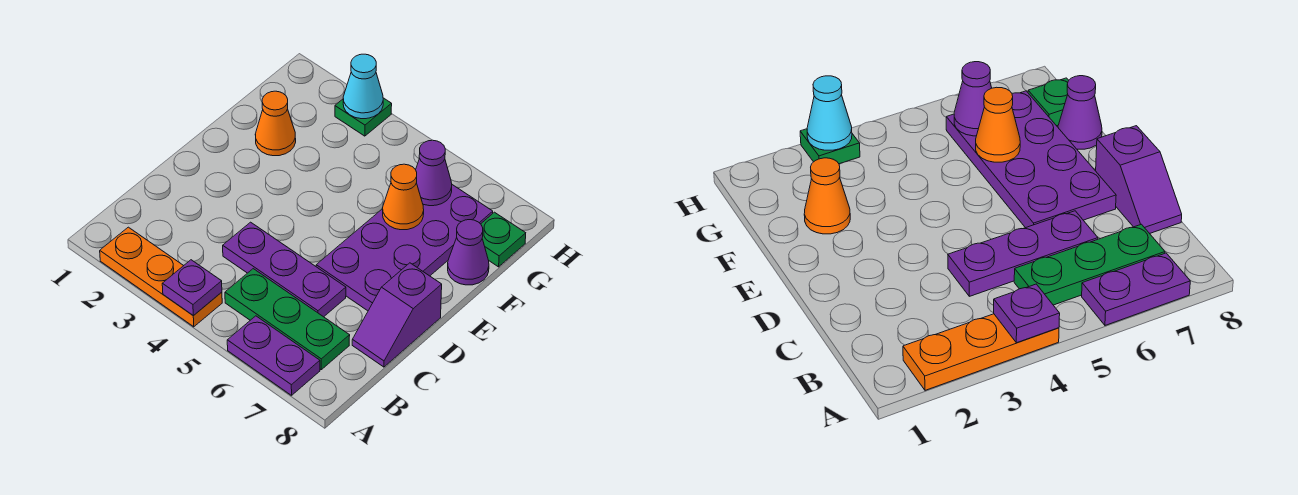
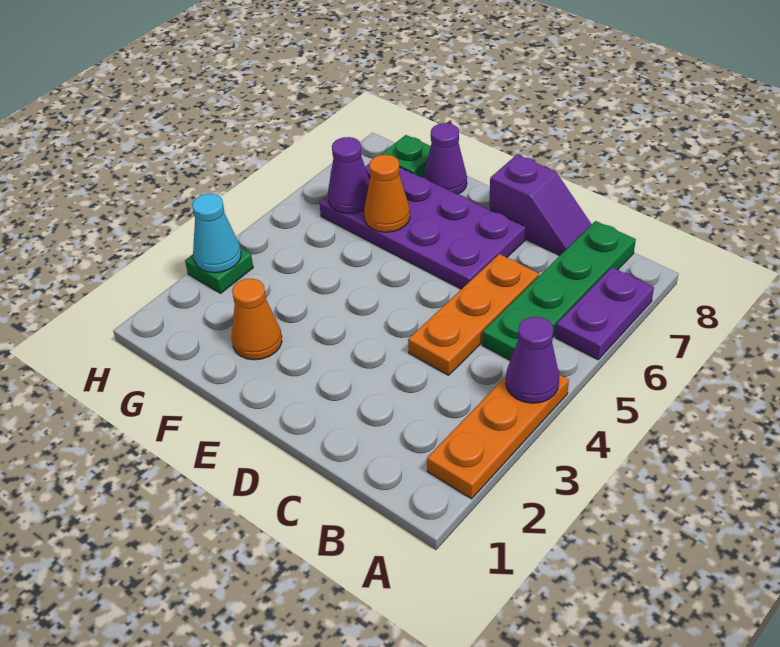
purple 1x1 plate [162,260,222,316] -> purple 1x1 cone [506,317,559,403]
green 1x3 plate [225,269,350,370] -> green 1x4 plate [482,221,636,360]
purple 1x3 plate [223,222,346,317] -> orange 1x3 plate [408,254,539,375]

